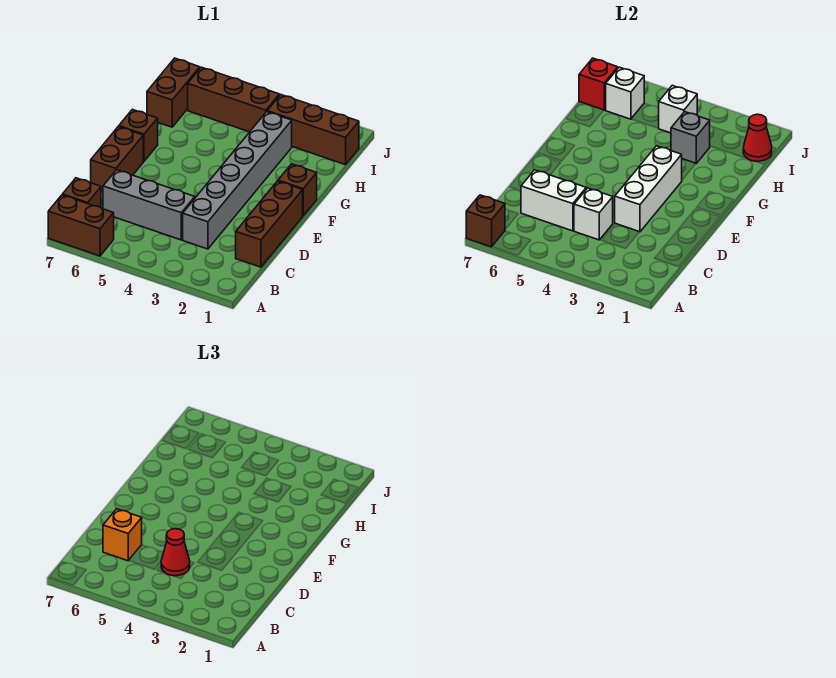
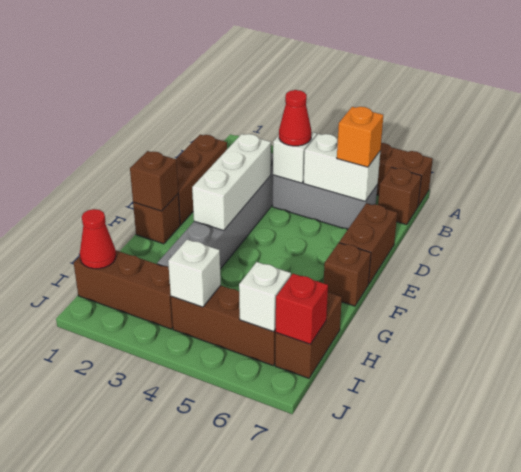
brown 1x1 brick [466,195,505,247] -> brown 1x1 brick moved to [130,151,178,211]
grey 1x1 brick [671,112,710,163] -> none

